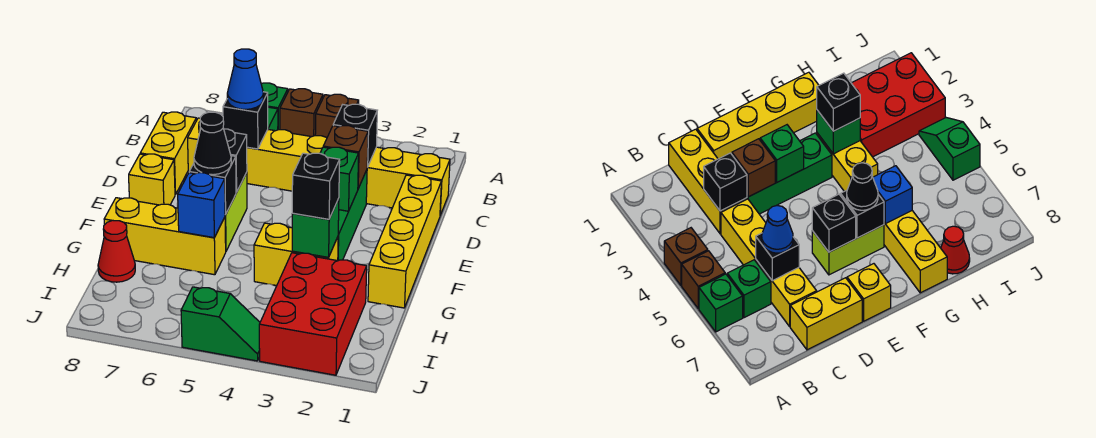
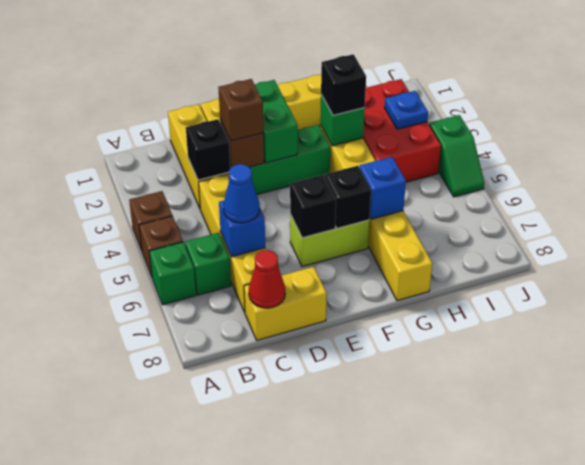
black 1x1 brick [223,92,268,149] -> blue 1x1 brick [219,201,265,257]
none -> brown 1x1 brick [218,79,263,141]
green 1x1 brick [320,147,359,211] -> green 1x2 brick [255,80,298,163]
yellow 1x1 brick [129,154,175,205] -> none
black 1x1 cone [194,112,231,175] -> none
red 2x3 brick [259,253,367,375] -> red 2x3 brick turned to [363,79,441,182]
red 1x1 cone [98,220,135,282] -> red 1x1 cone moved to [249,250,285,308]
none -> blue 1x1 plate [385,91,428,129]
green 1x2 slope [181,287,260,361] -> green 1x2 slope turned to [429,115,484,197]

